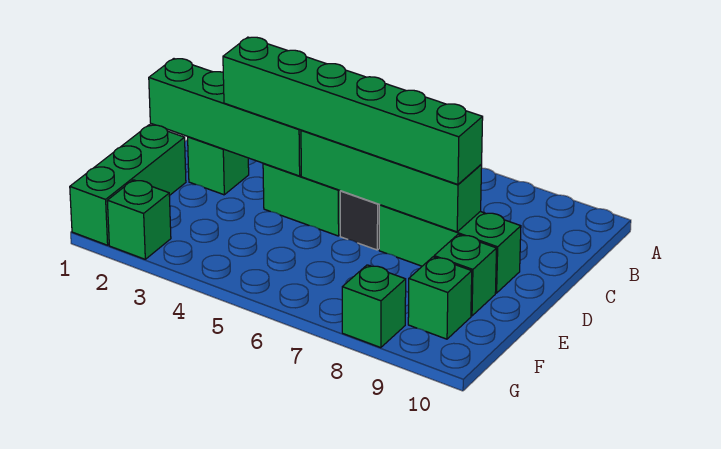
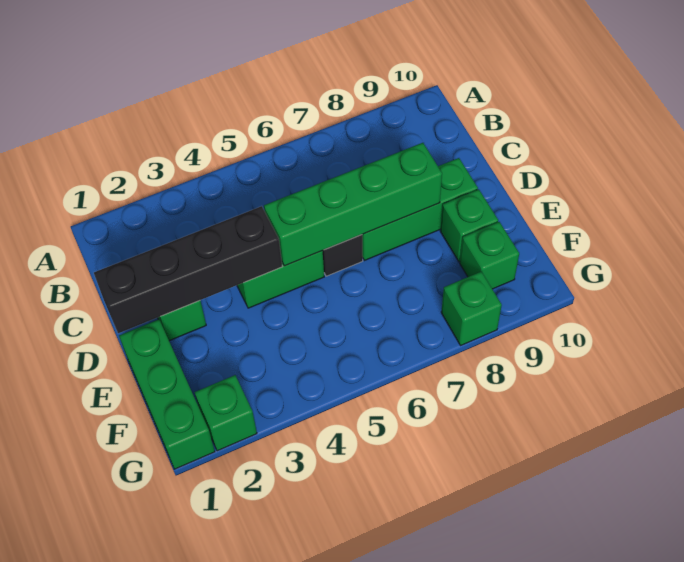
green 1x4 brick [149,59,301,176] -> black 1x4 brick [94,206,282,333]
green 1x6 brick [223,37,483,184] -> none

